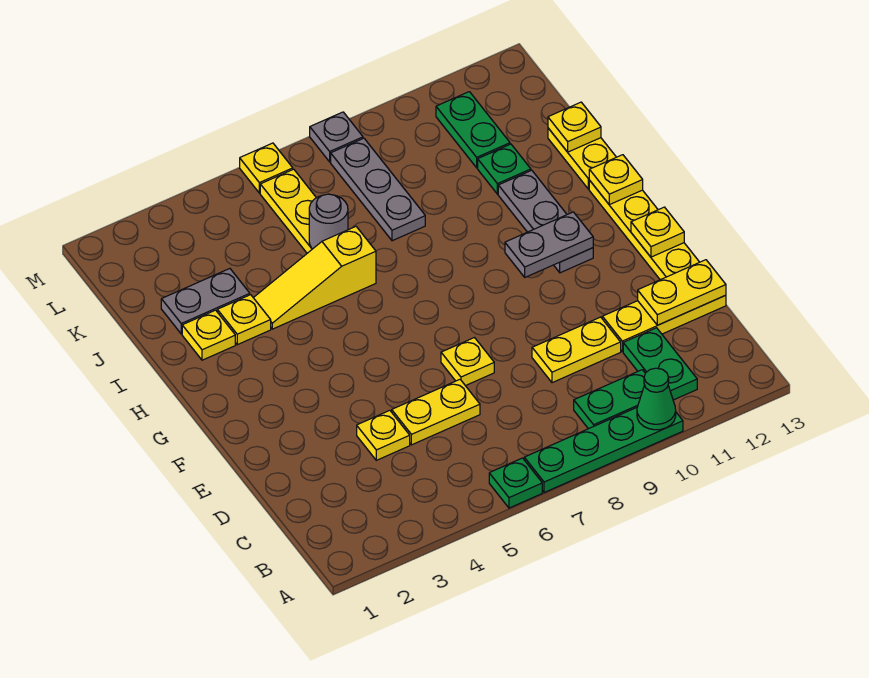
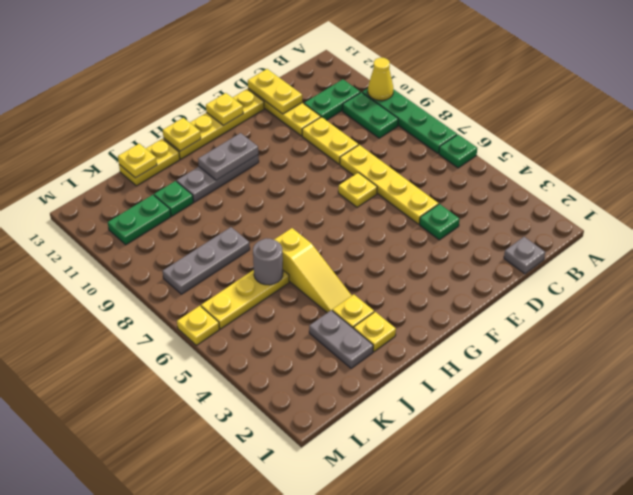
green 1x1 cone [637,368,676,430] -> yellow 1x1 cone [368,58,393,101]
yellow 1x1 plate [357,410,410,460] -> green 1x1 plate [419,204,459,240]
yellow 1x2 plate [392,380,480,445] -> yellow 1x4 plate [340,145,439,224]
grey 1x2 plate [505,212,593,277] -> grey 1x2 plate turned to [198,133,258,180]
grey 1x1 plate [310,112,363,162] -> grey 1x1 plate moved to [504,237,545,274]

